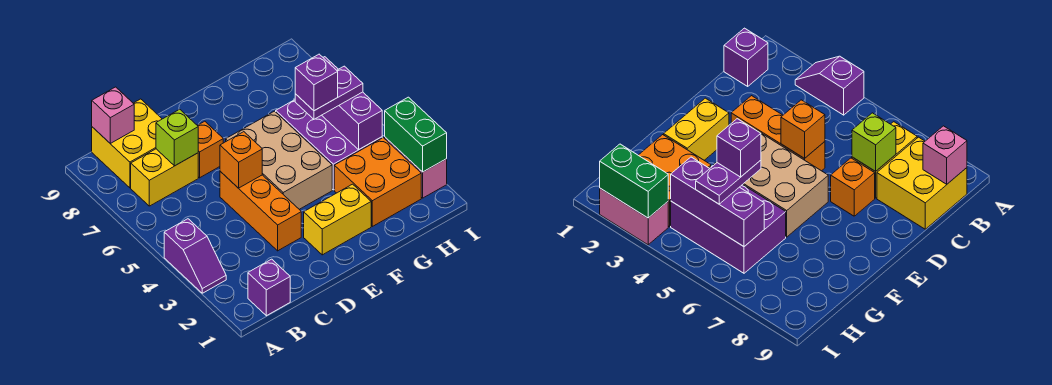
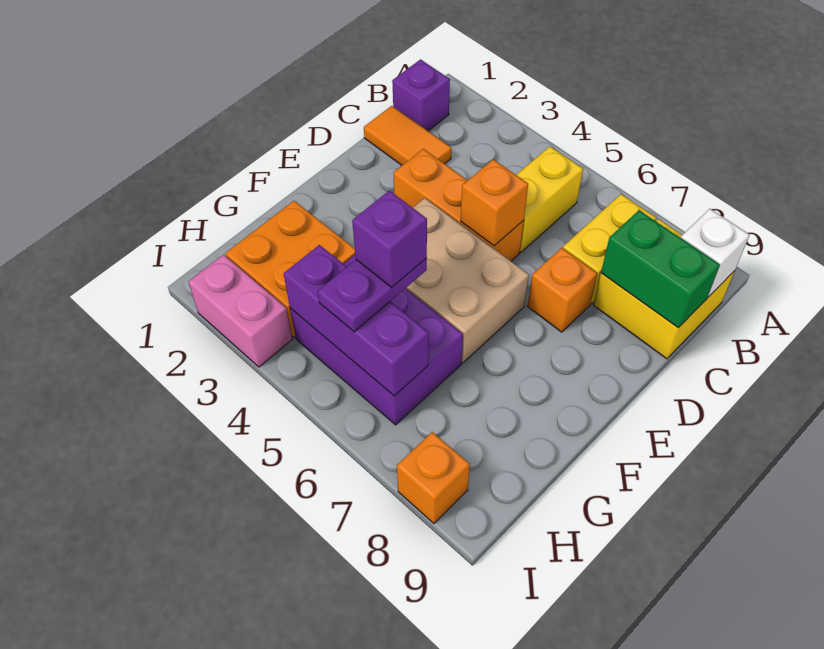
purple 1x2 slope [164,219,226,293] -> none
pink 1x1 brick [92,87,134,143] -> white 1x1 brick [681,209,749,297]
none -> orange 1x2 tile [364,106,451,165]
lime 1x1 brick [156,109,198,166] -> none
yellow 1x2 brick [304,184,371,255] -> yellow 1x2 brick moved to [516,147,583,252]
green 1x2 brick [385,97,447,172] -> green 1x2 brick moved to [601,210,720,327]
none -> orange 1x1 brick [397,432,470,523]

